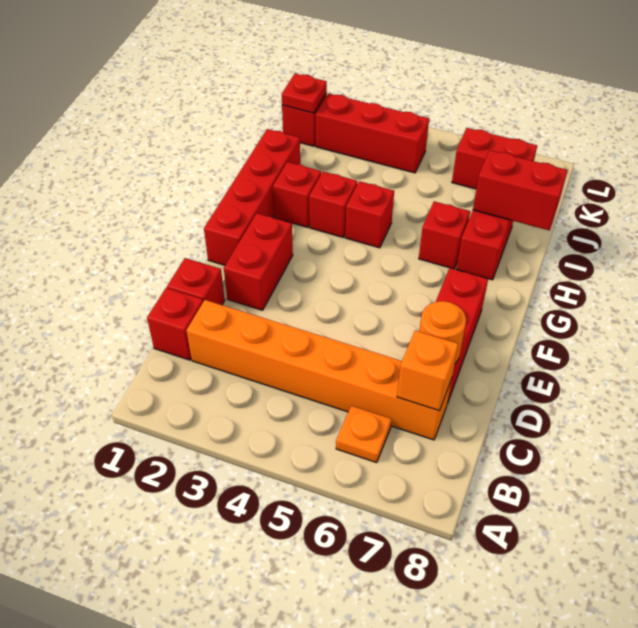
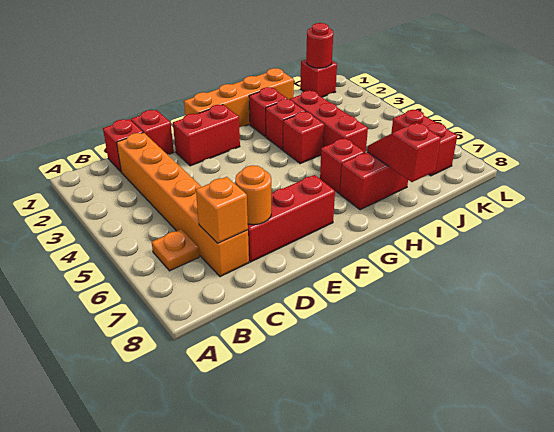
red 1x4 brick [204,129,300,265] -> orange 1x4 brick [184,68,294,127]
red 1x2 brick [473,150,568,230] -> red 1x2 slope [367,123,441,182]
red 1x1 plate [282,74,327,113] -> red 1x1 round brick [306,23,333,68]
red 1x3 brick [316,93,429,173] -> red 1x3 brick moved to [290,91,368,153]

